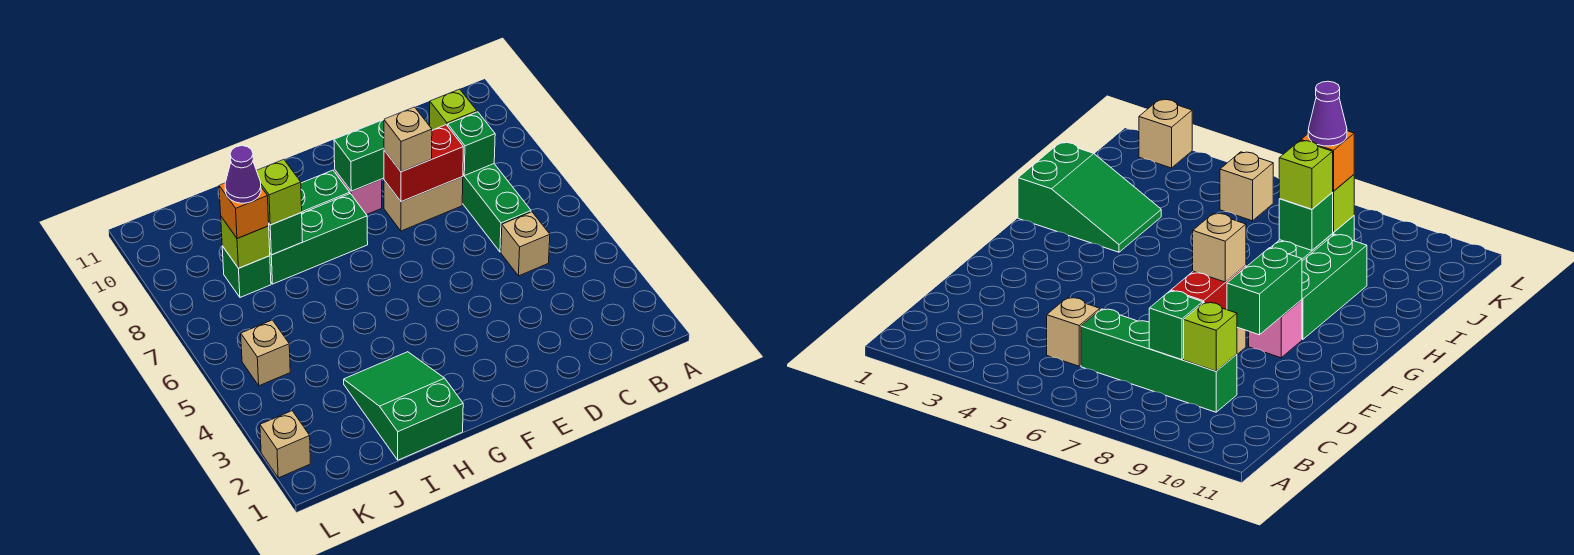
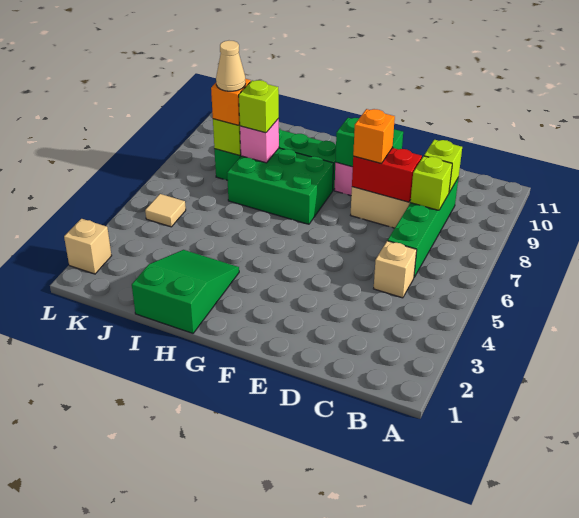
green 1x1 brick [448,112,495,176] -> lime 1x1 brick [410,156,452,210]
tan 1x1 brick [384,107,432,172] -> orange 1x1 brick [353,109,395,163]
green 1x3 brick [270,194,368,284] -> green 2x3 brick [227,148,334,224]
green 1x1 brick [269,213,303,255] -> pink 1x1 brick [240,119,279,163]
purple 1x1 cone [225,146,261,203] -> tan 1x1 cone [216,41,245,91]
tan 1x1 brick [241,320,290,386] -> tan 1x1 tile [145,194,186,227]

